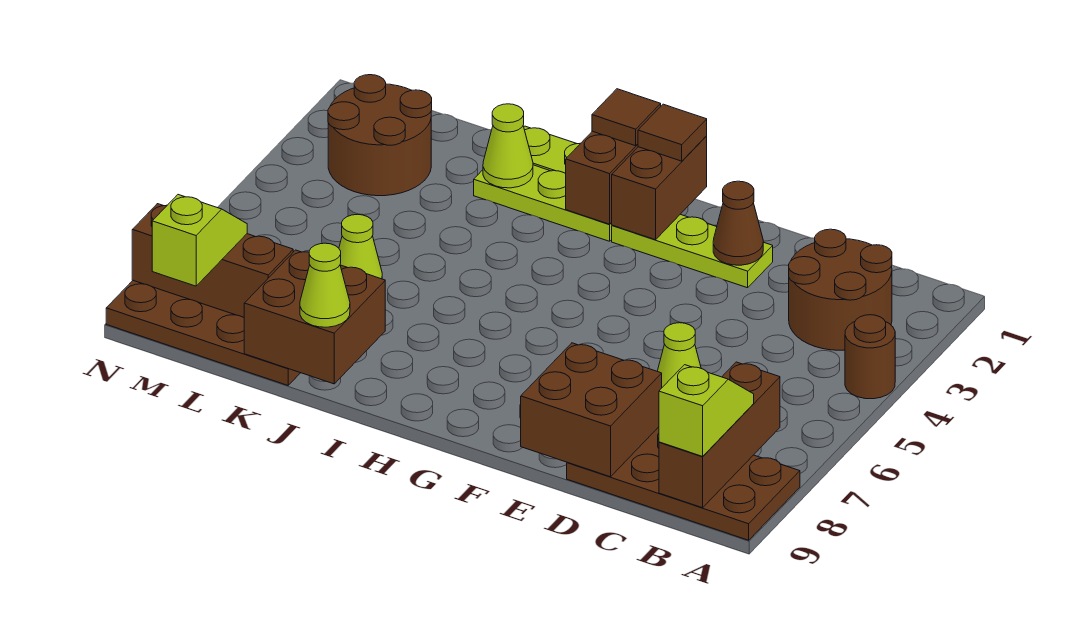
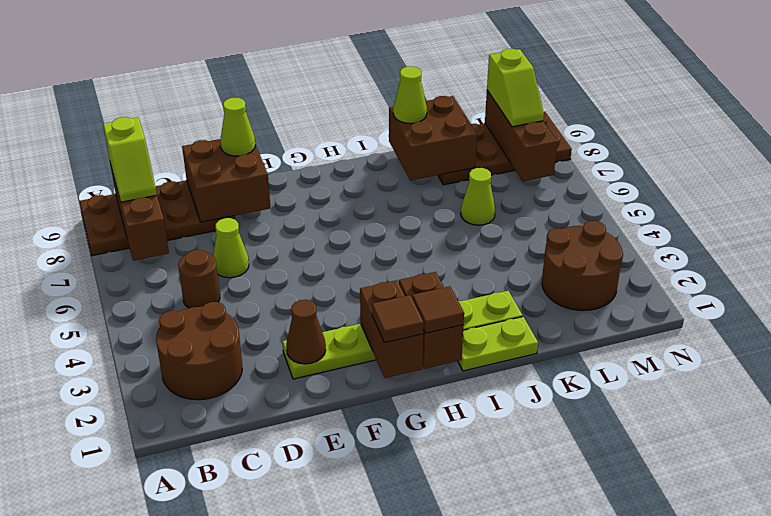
brown 1x1 round brick [845,315,895,399] -> brown 1x1 round brick moved to [178,250,220,308]
lime 1x1 cone [483,104,533,188] -> lime 1x1 cone moved to [220,98,255,156]
brown 1x3 brick [132,204,293,317] -> brown 1x3 brick turned to [485,90,557,181]

